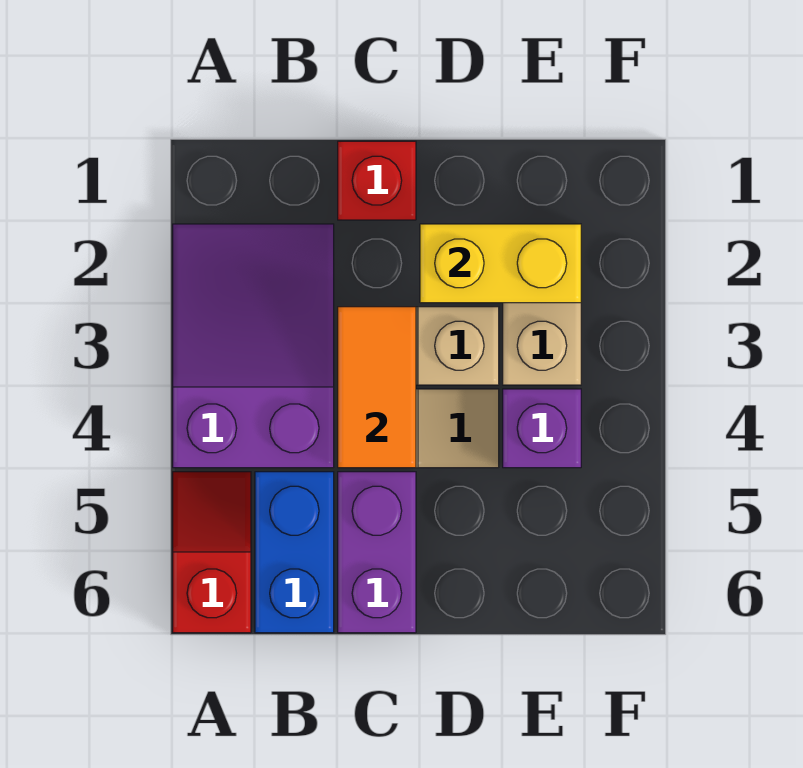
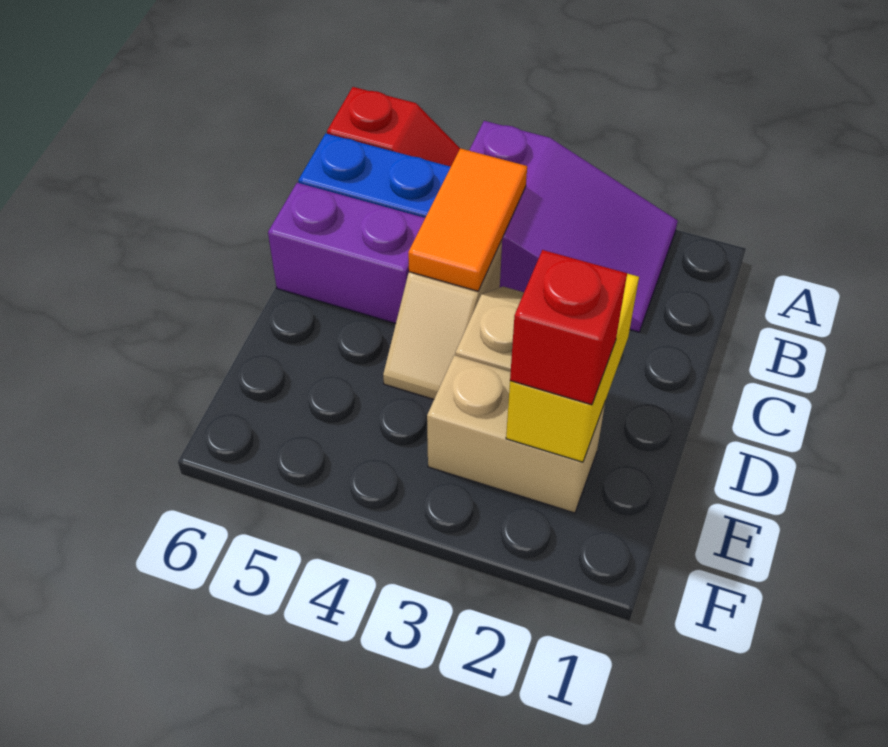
red 1x1 brick [338,141,416,220] -> red 1x1 brick moved to [510,250,627,405]
orange 1x2 tile [338,307,416,468] -> orange 1x2 tile turned to [408,148,527,291]
purple 1x1 brick [503,389,581,468] -> none

